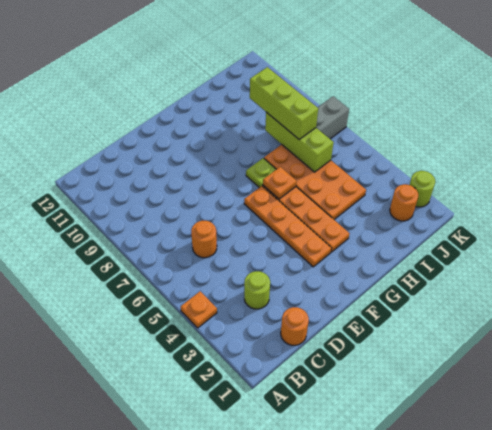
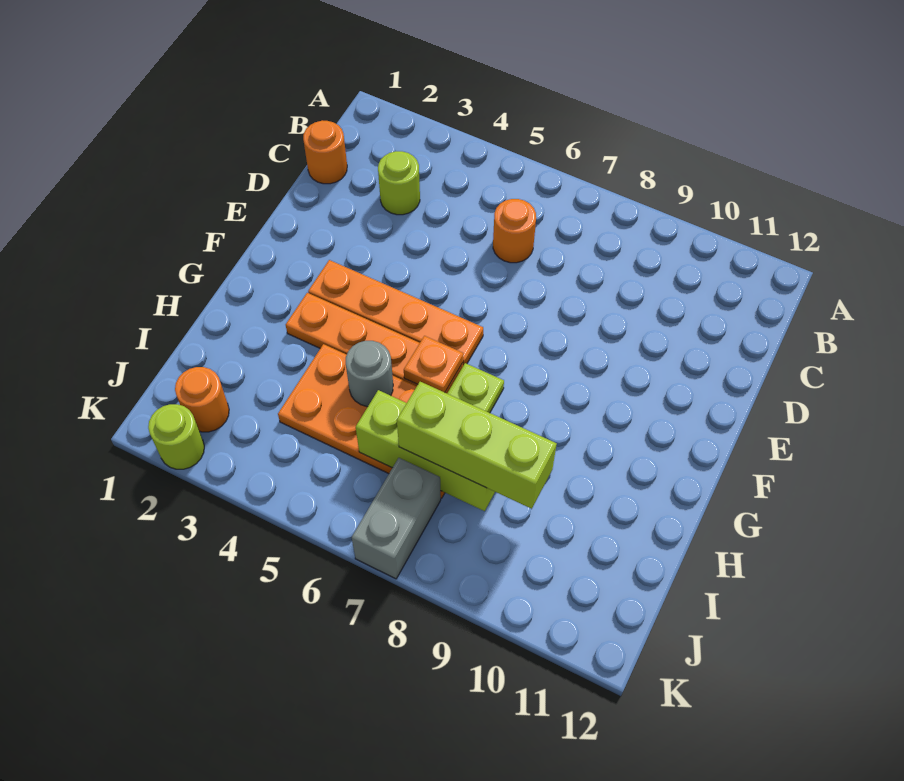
orange 1x1 plate [181,291,217,328] -> none
none -> grey 1x1 round brick [346,341,393,407]

